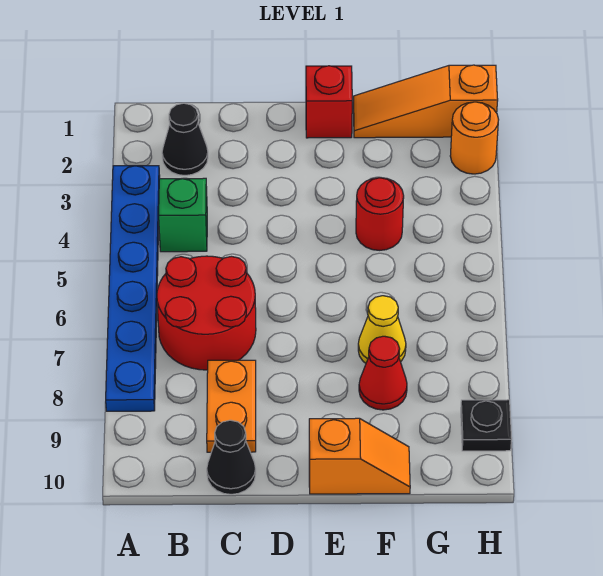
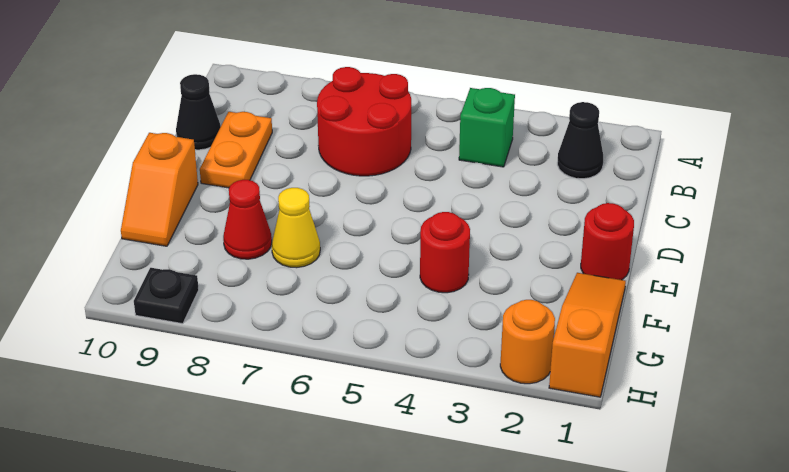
blue 1x6 plate [106,166,160,411] -> none
orange 1x2 plate [207,360,256,452] -> orange 1x2 plate turned to [200,112,272,188]
red 1x1 brick [306,66,352,138] -> red 1x1 round brick [581,203,634,280]

